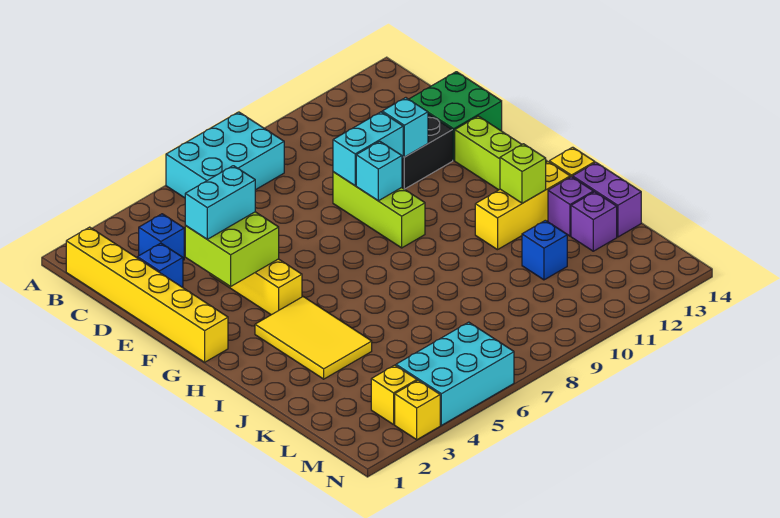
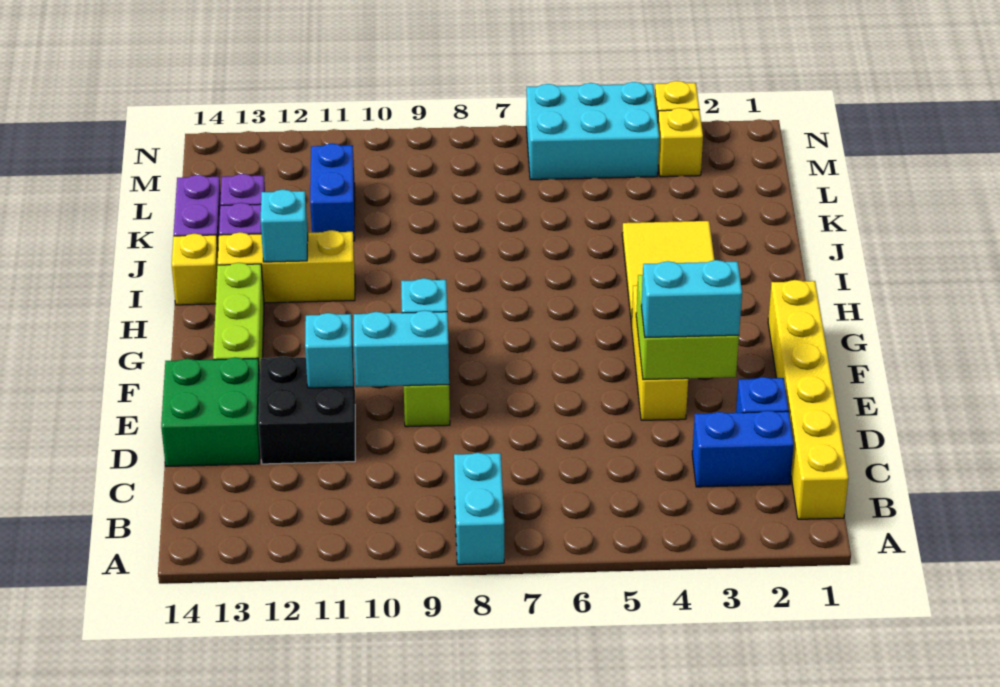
cyan 2x3 brick [166,112,284,198] -> cyan 1x2 brick [454,453,504,565]
blue 1x1 brick [139,214,184,260] -> blue 1x2 brick [692,411,794,487]
lime 1x1 brick [500,144,546,203] -> cyan 1x1 brick [261,189,308,262]
blue 1x1 brick [522,220,567,280] -> blue 1x2 brick [310,144,355,241]

